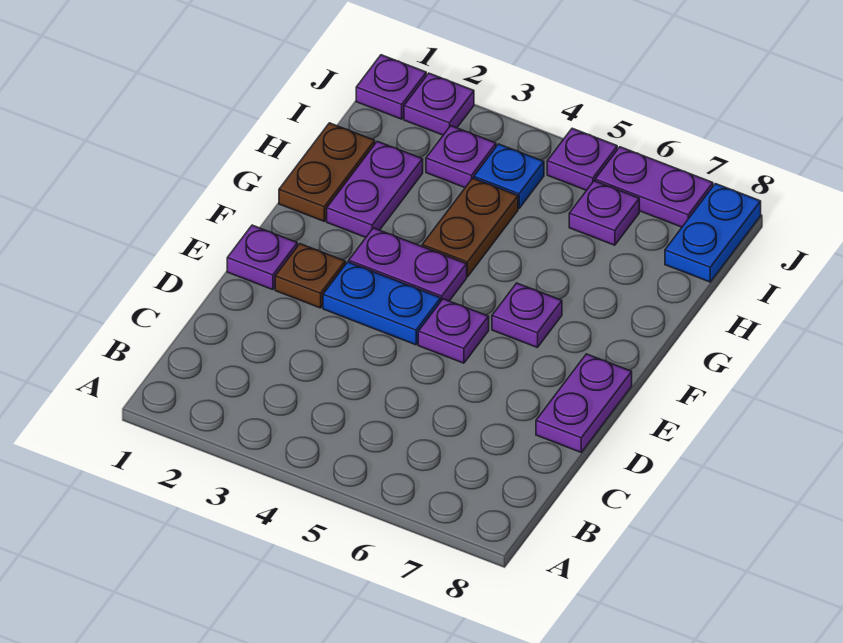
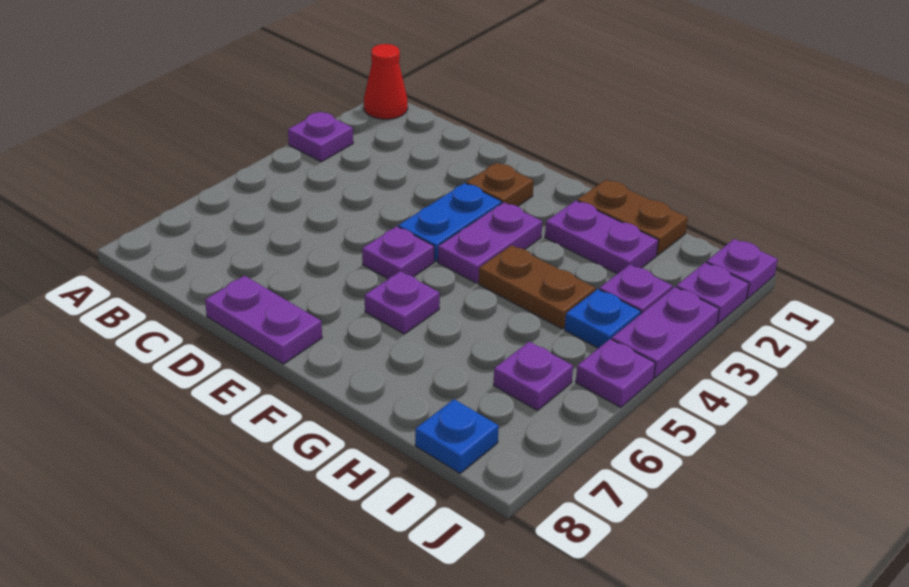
none -> red 1x1 cone [364,44,408,119]
purple 1x1 plate [227,225,297,290] -> purple 1x1 plate moved to [288,112,353,162]
blue 1x2 plate [665,184,761,282] -> blue 1x1 plate [415,399,499,473]
purple 1x2 plate [595,147,713,227] -> purple 1x2 plate moved to [612,287,719,378]

